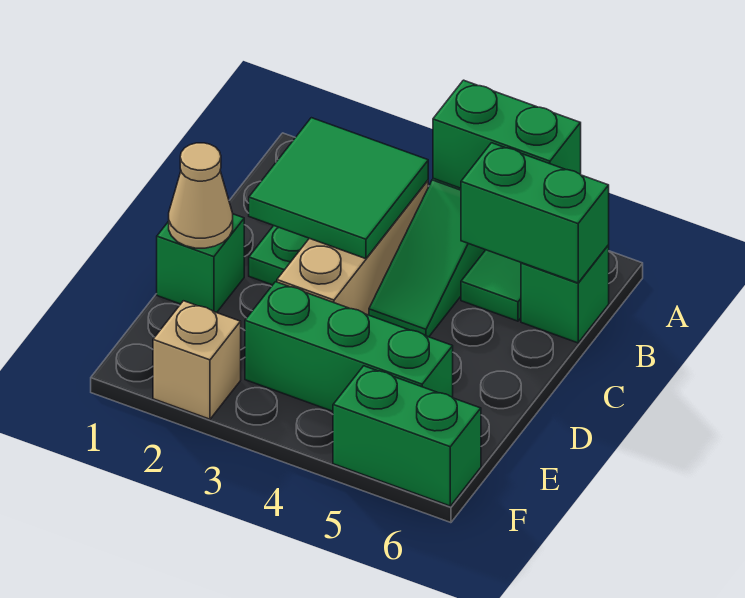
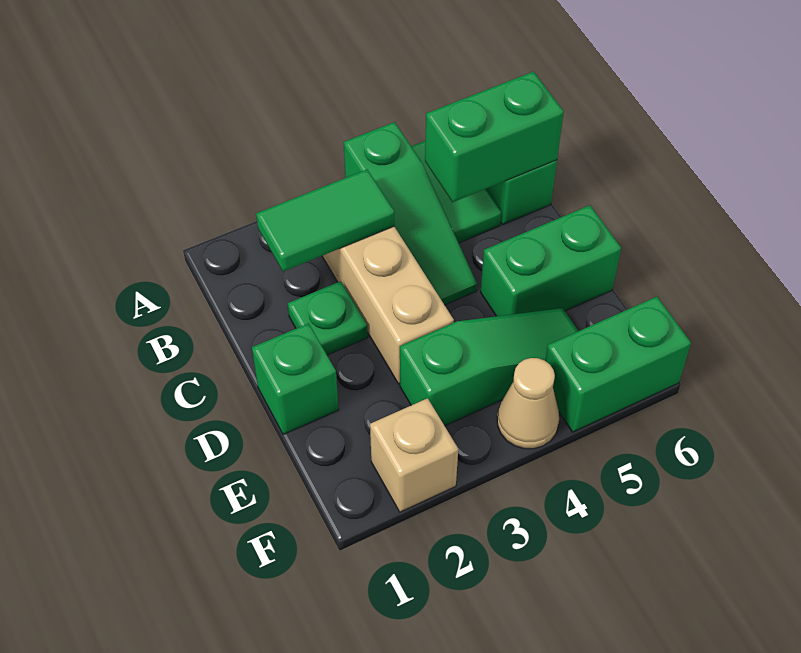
green 1x2 brick [433,80,581,188] -> green 1x2 brick moved to [481,205,621,316]
green 2x2 tile [249,118,428,259] -> green 1x2 tile [256,169,394,271]
tan 1x1 cone [169,143,233,248] -> tan 1x1 cone moved to [497,358,559,449]
green 1x3 brick [245,282,453,411] -> green 1x3 slope [400,308,578,426]

